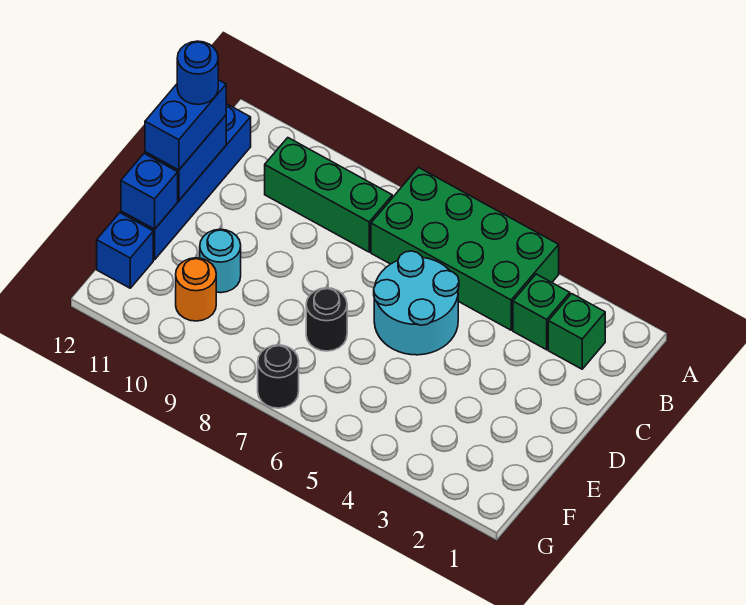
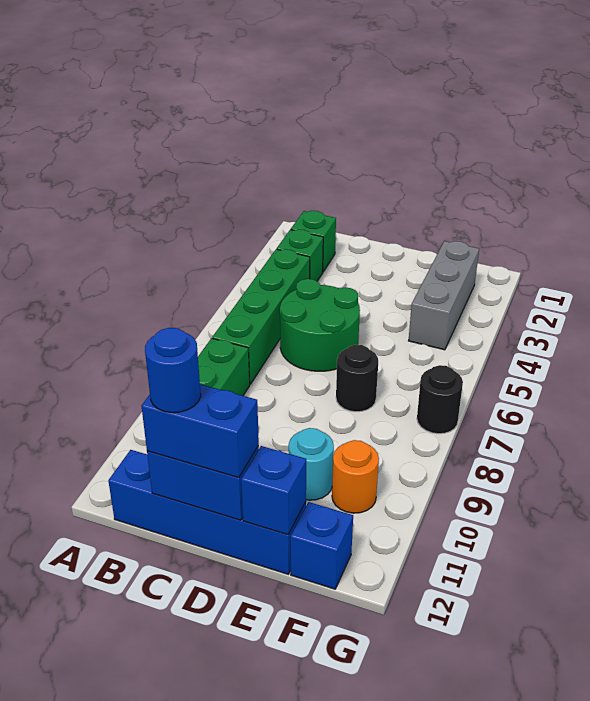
green 2x4 brick [371,168,559,330] -> green 1x4 brick [212,249,310,384]
cyan 2x2 round brick [374,251,459,355] -> green 2x2 round brick [280,279,360,371]
none -> grey 1x3 brick [409,241,479,350]

